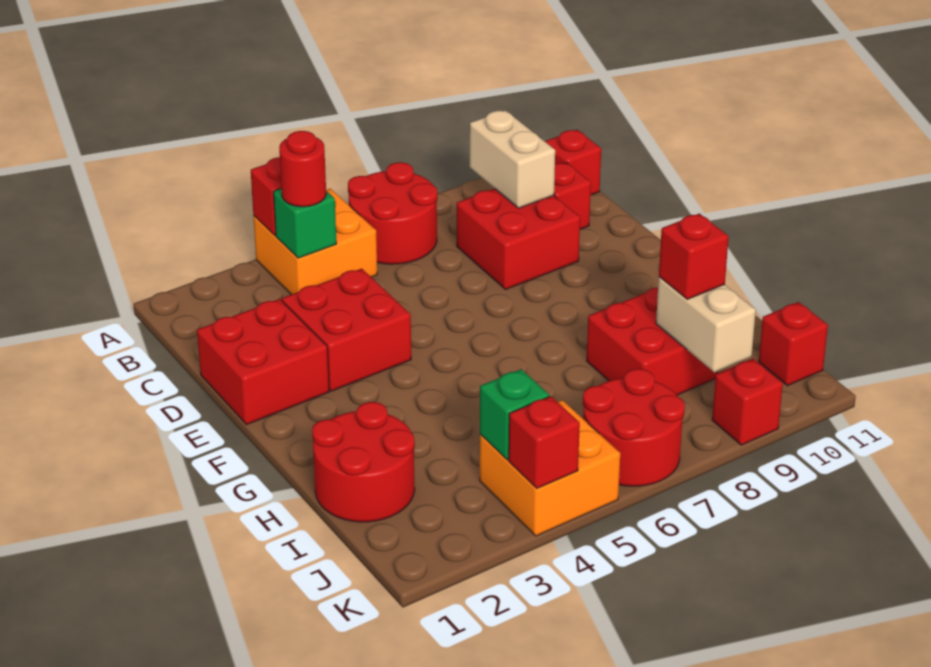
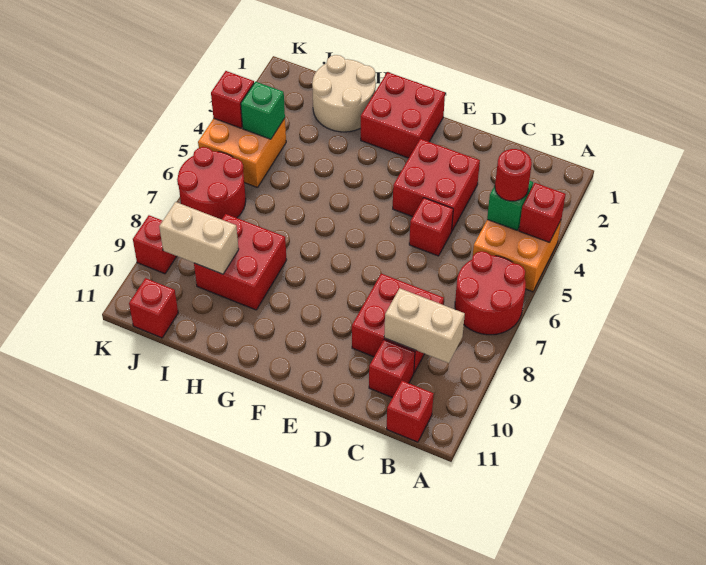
red 2x2 brick [197,299,329,425] -> red 2x2 brick moved to [361,72,445,158]
red 2x2 round brick [312,402,415,522] -> tan 2x2 round brick [312,55,376,132]
red 1x1 brick [659,214,729,299] -> red 1x1 brick moved to [409,198,453,256]

